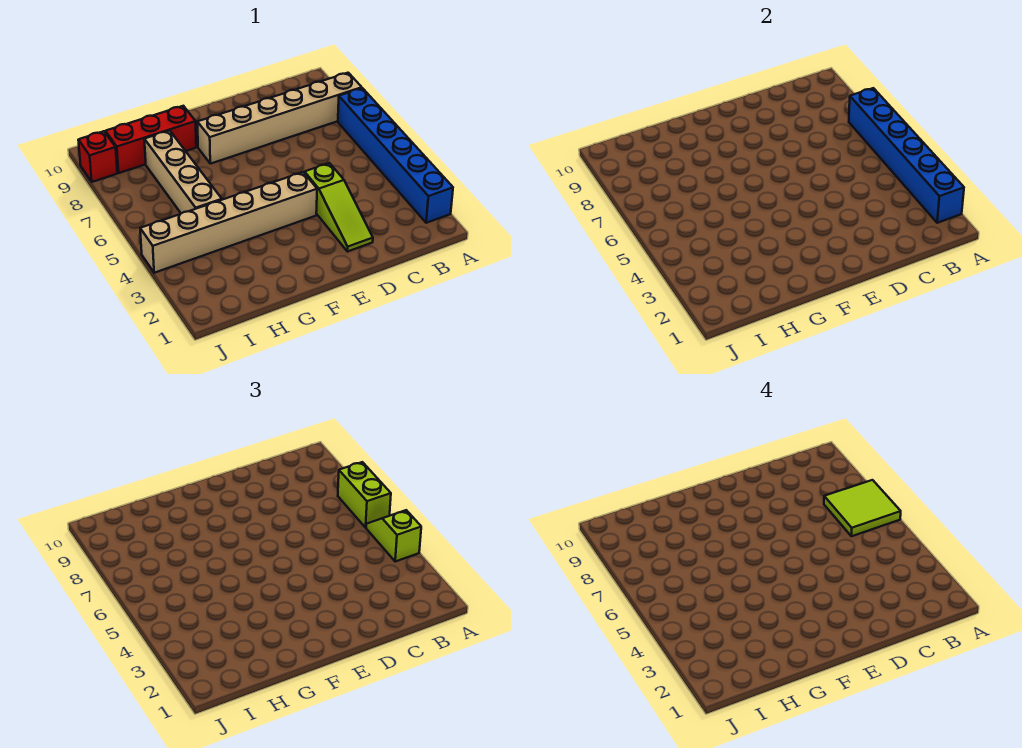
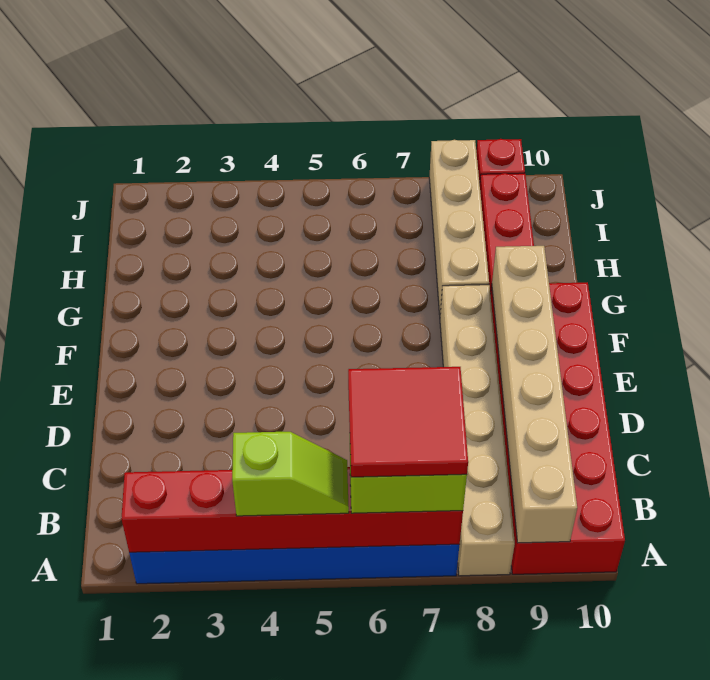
blue 1x6 brick [849,88,964,223] -> red 1x6 brick [121,467,463,553]
lime 2x2 tile [824,480,901,536] -> red 2x2 tile [348,367,468,477]
none -> red 2x6 brick [491,282,625,574]
lime 1x3 slope [305,163,373,252] -> none
tan 1x6 brick [140,172,317,273] -> tan 1x6 brick moved to [492,246,577,543]
tan 1x4 brick [144,131,222,213] -> tan 1x4 brick turned to [429,140,489,315]

